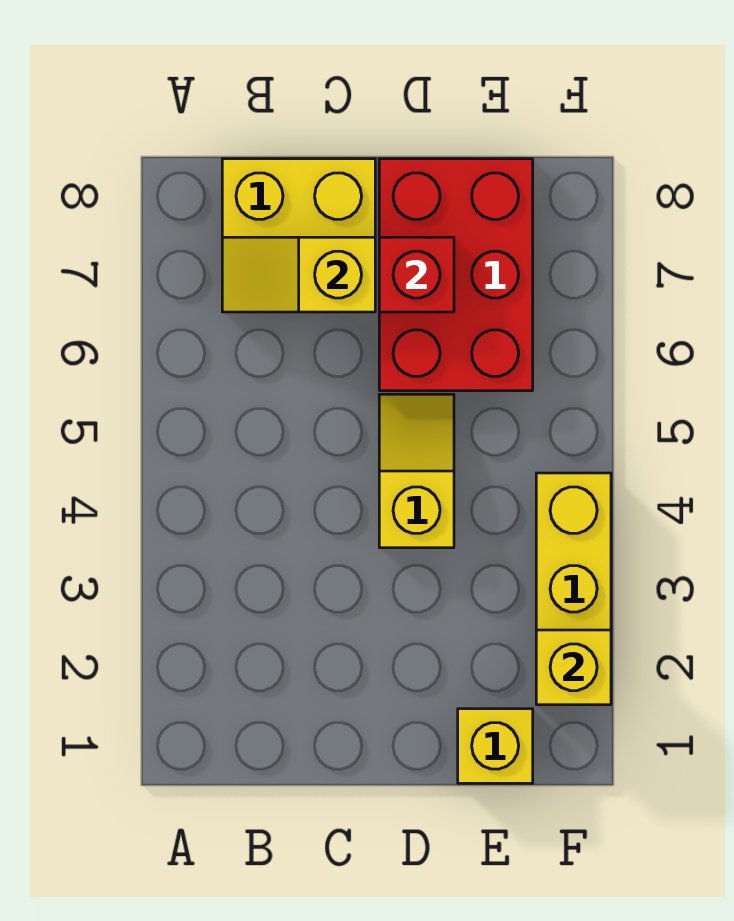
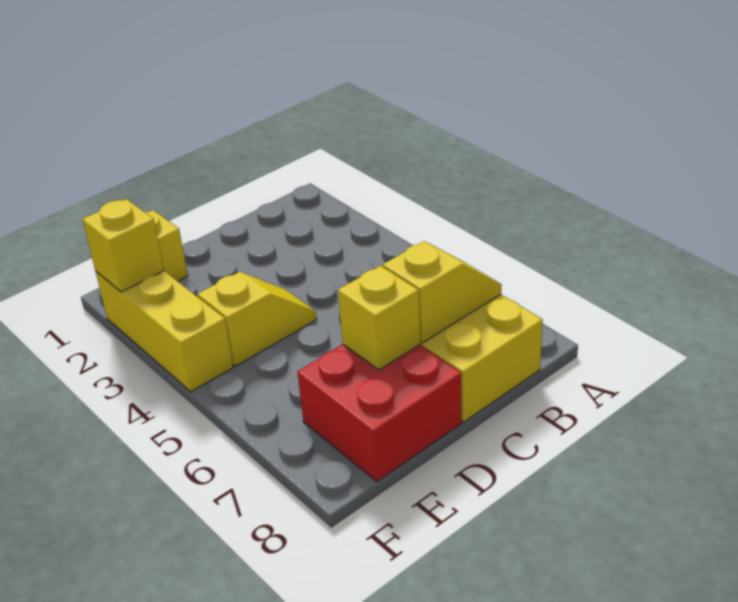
yellow 1x2 slope [379,394,454,548] -> yellow 1x2 slope turned to [197,272,317,366]
red 2x3 brick [379,159,533,391] -> red 2x2 brick [297,345,461,482]
red 1x1 brick [379,237,454,312] -> yellow 1x1 brick [338,266,420,370]

